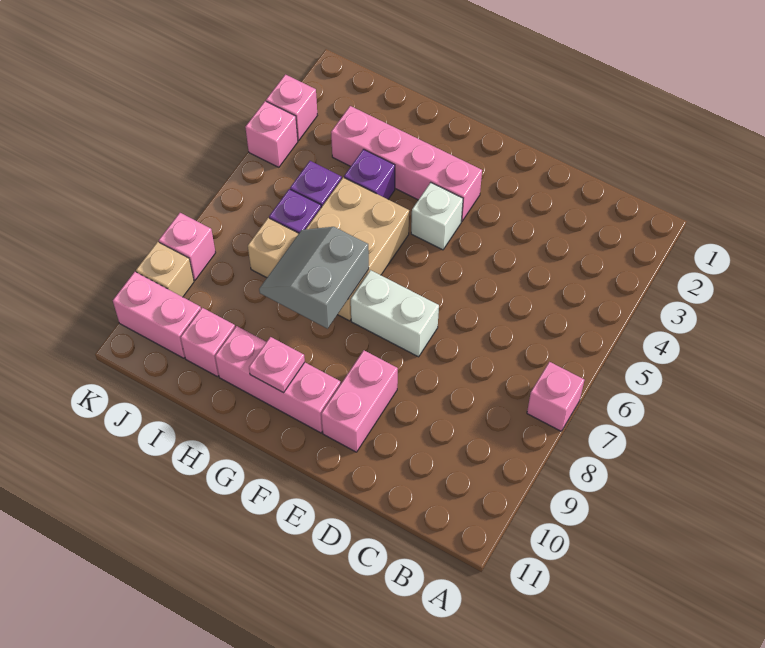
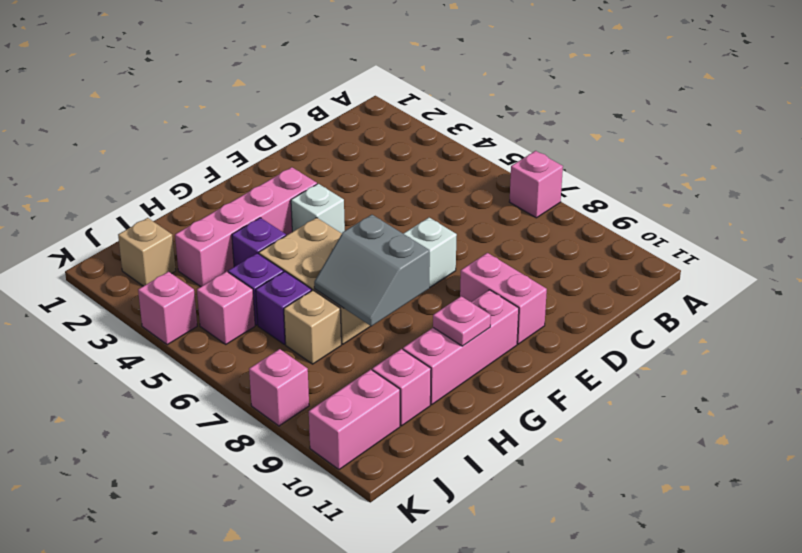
pink 1x1 brick [266,75,317,140] -> pink 1x1 brick moved to [197,271,255,344]
tan 1x1 brick [136,242,194,297] -> tan 1x1 brick moved to [118,218,176,286]

